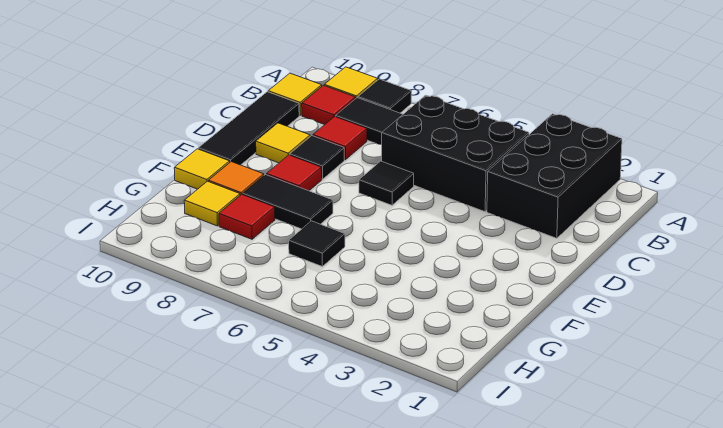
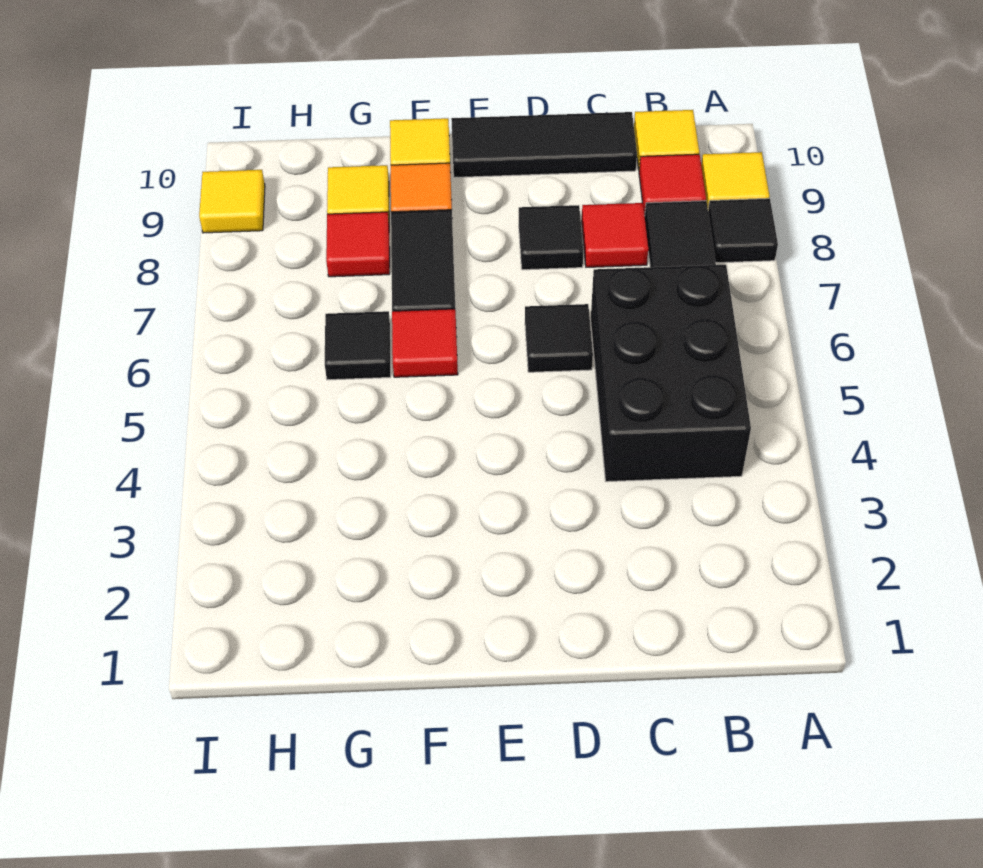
black 2x3 brick [487,114,622,238] -> none
yellow 1x1 tile [256,123,310,163] -> yellow 1x1 tile moved to [199,170,265,233]
red 1x1 tile [267,155,322,191] -> red 1x1 tile moved to [392,309,458,377]

